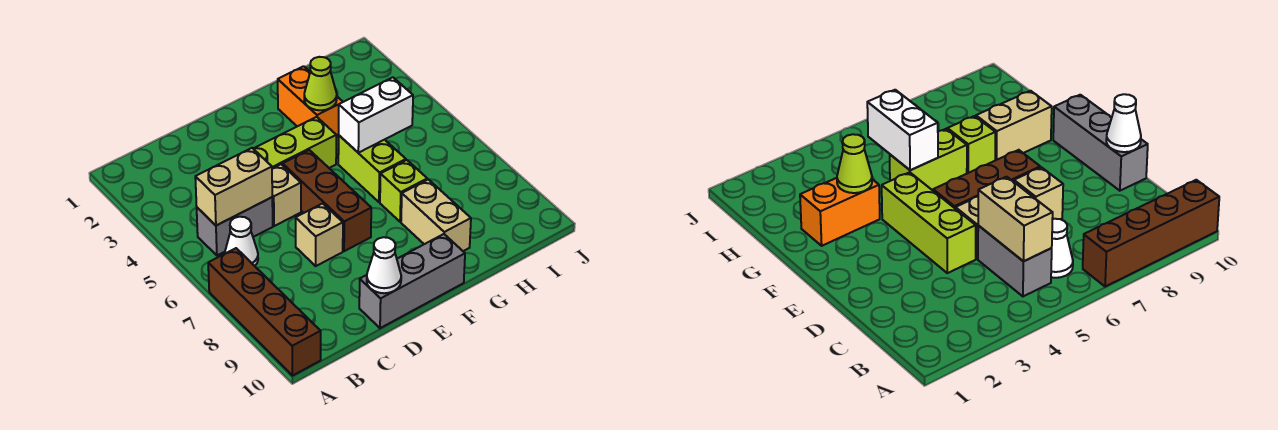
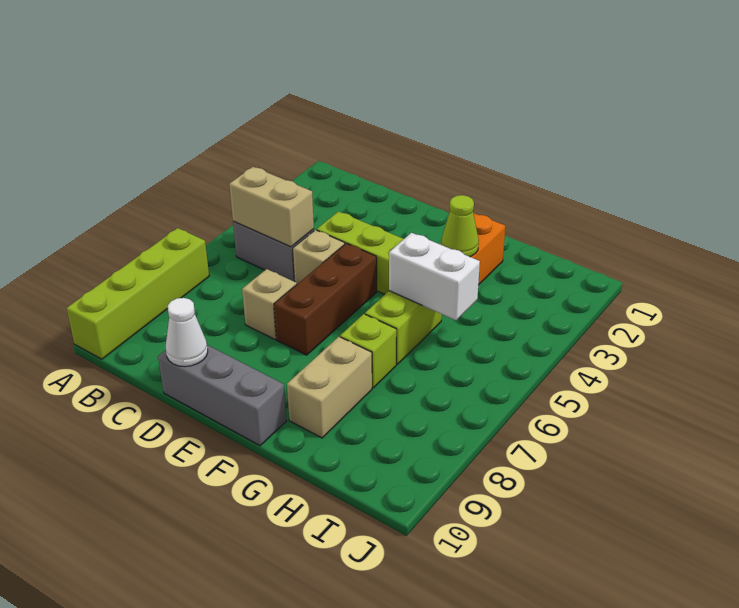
brown 1x4 brick [208,248,321,376] -> lime 1x4 brick [67,228,209,359]
white 1x1 cone [225,217,258,266] -> none

